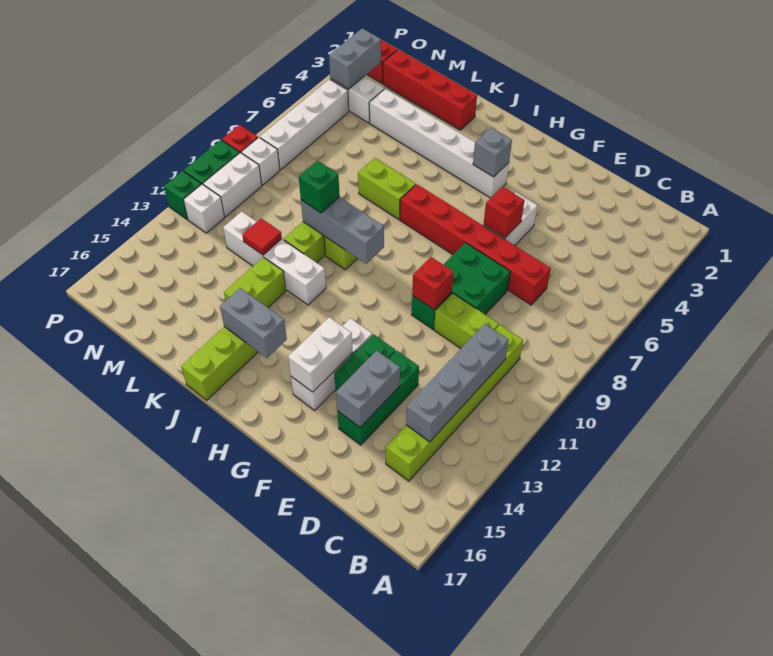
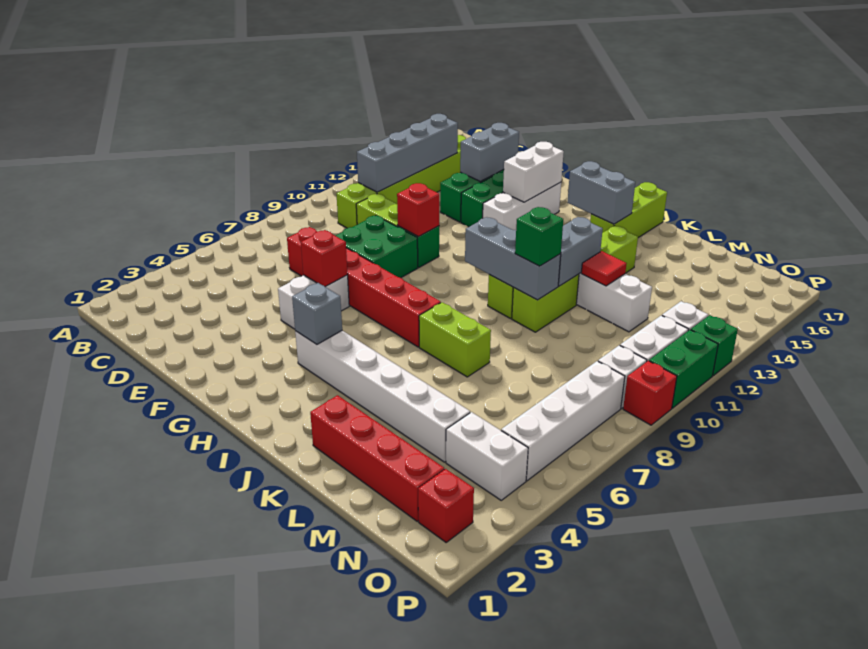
grey 1x2 brick [329,28,381,89] -> grey 1x2 brick moved to [558,217,603,286]

